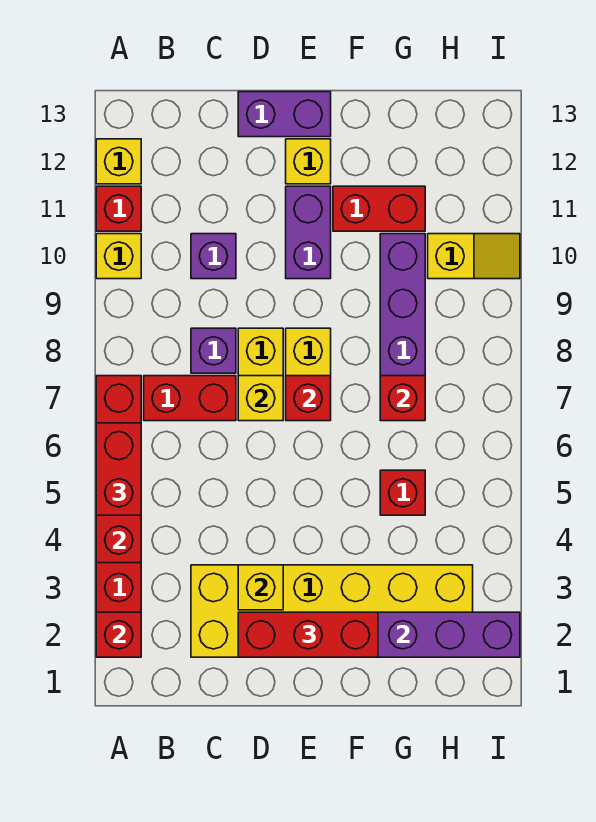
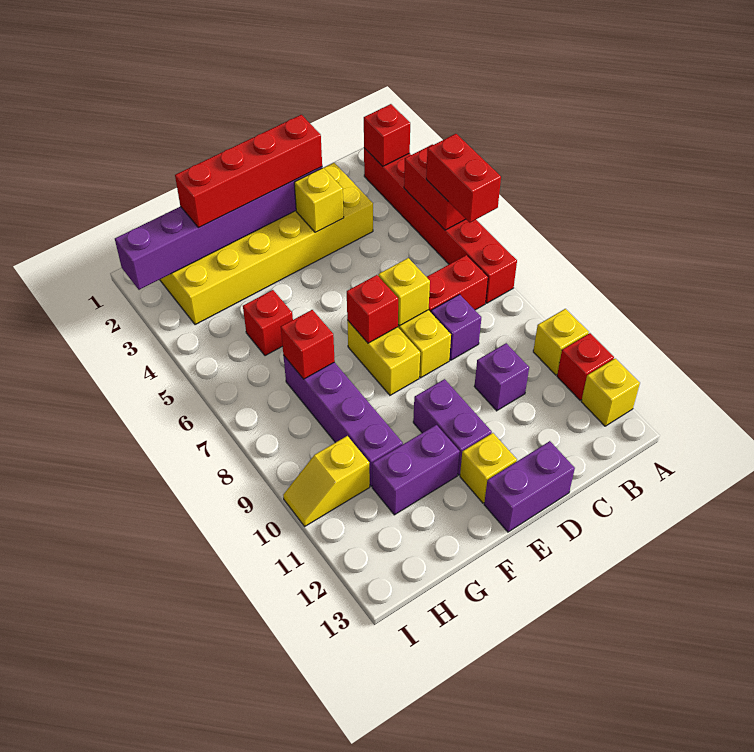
red 1x3 brick [238,612,378,657] -> red 1x4 brick [175,115,322,228]
red 1x2 brick [333,186,425,231] -> purple 1x2 brick [372,425,460,515]

